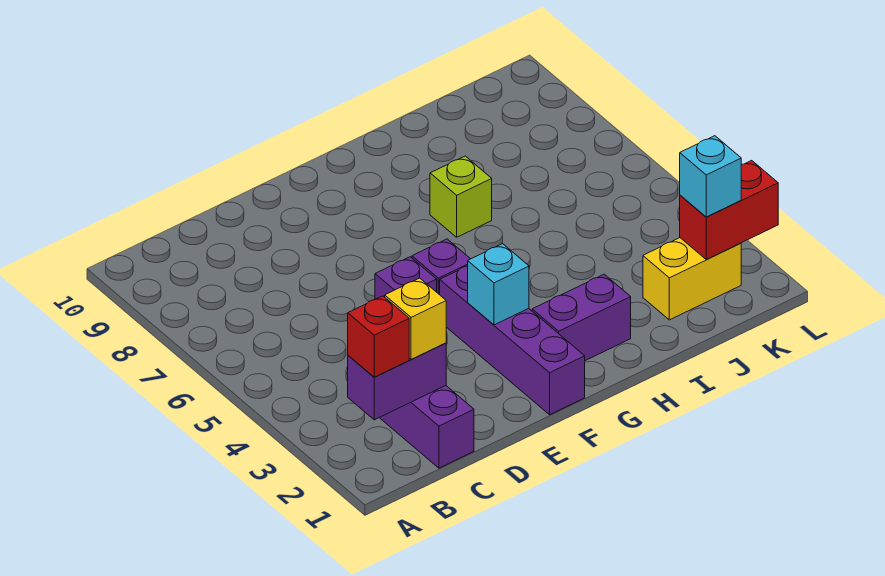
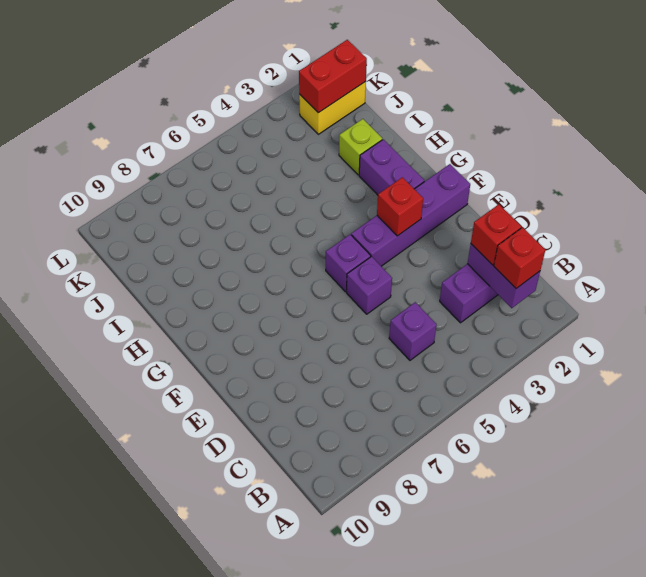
yellow 1x1 brick [385,278,446,359] -> red 1x1 brick [471,204,521,265]
none -> purple 1x1 brick [389,302,437,360]
cyan 1x1 brick [468,244,529,325] -> red 1x1 brick [377,177,423,236]
lime 1x1 brick [430,156,492,237] -> lime 1x1 brick moved to [339,119,382,175]
yellow 1x2 brick [643,238,741,320] -> yellow 1x2 brick turned to [299,82,366,134]
red 1x2 brick [680,161,778,259] -> red 1x2 brick turned to [299,40,367,113]
cyan 1x1 brick [680,136,741,217] -> none

